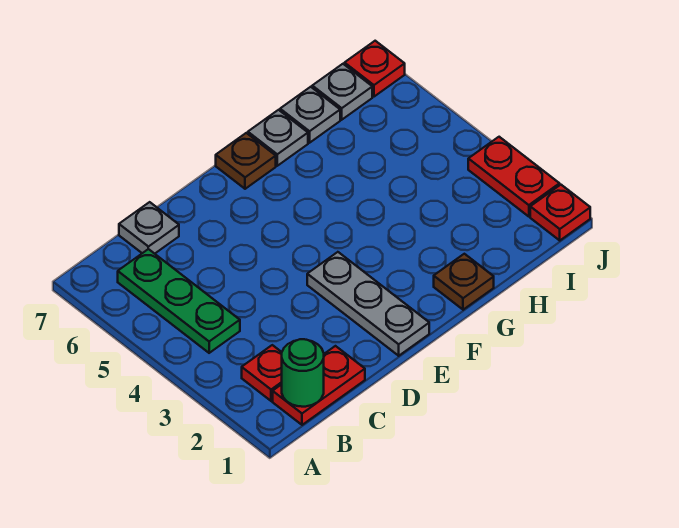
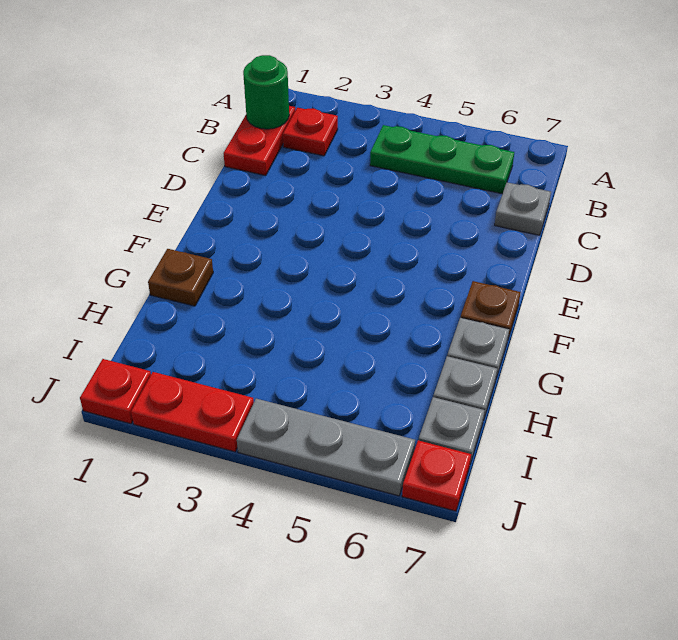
grey 1x3 plate [307,252,429,356] -> grey 1x3 plate moved to [237,399,415,496]

